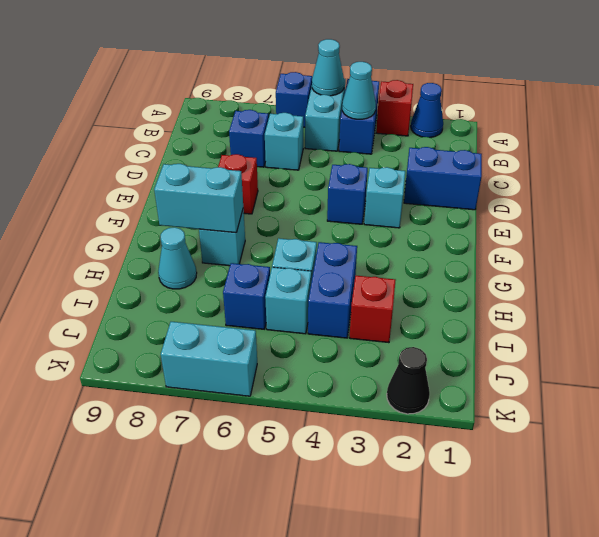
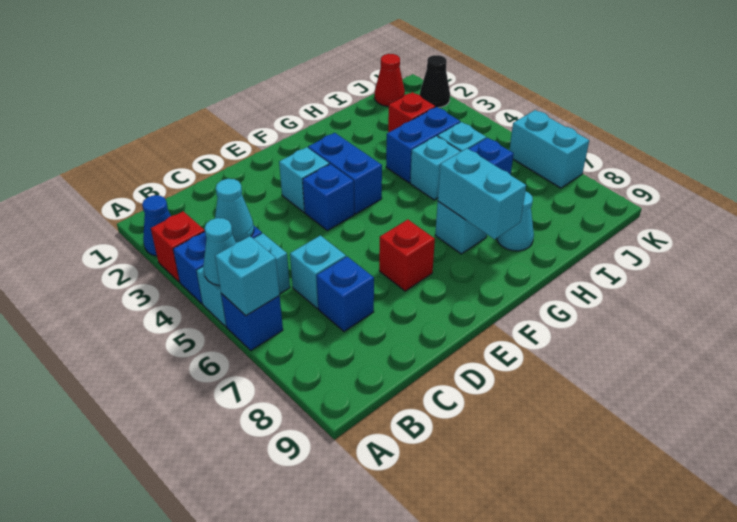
none -> cyan 1x1 brick [215,236,280,316]
blue 1x2 brick [404,147,482,210] -> blue 1x2 brick moved to [308,133,382,214]
none -> red 1x1 cone [375,54,405,106]

